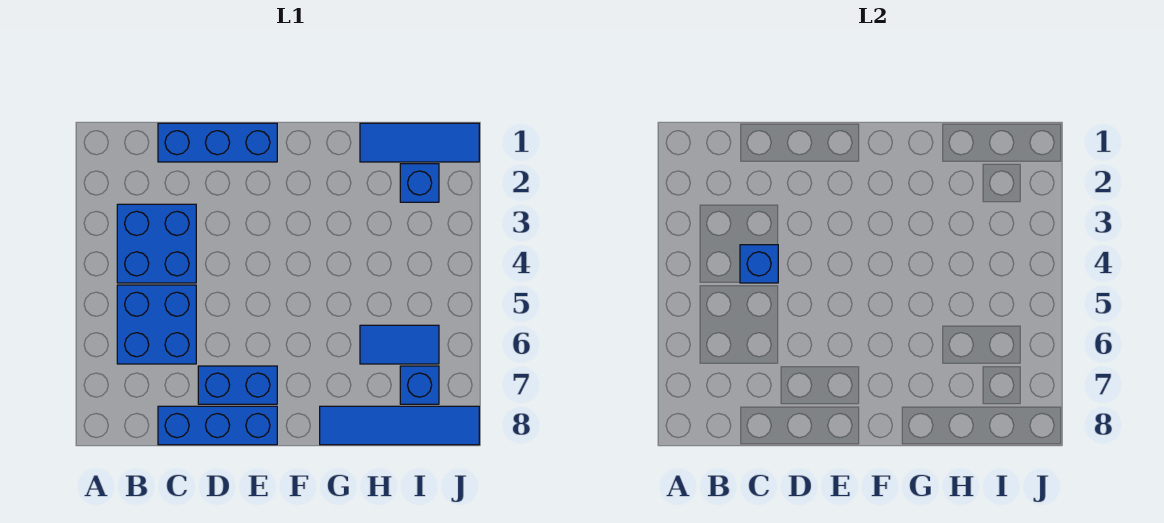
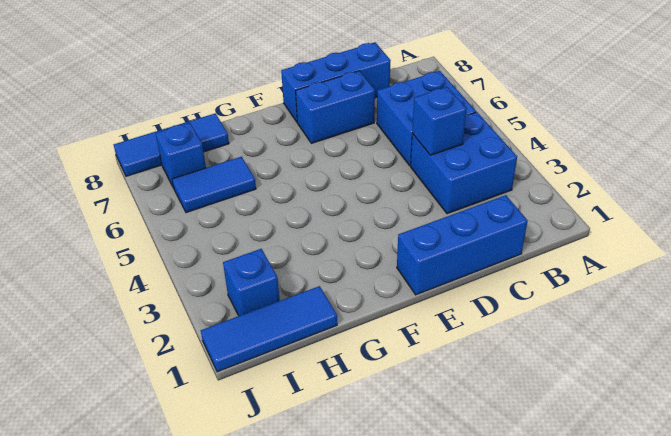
blue 1x4 tile [320,406,479,445] -> blue 1x3 tile [114,113,229,176]

